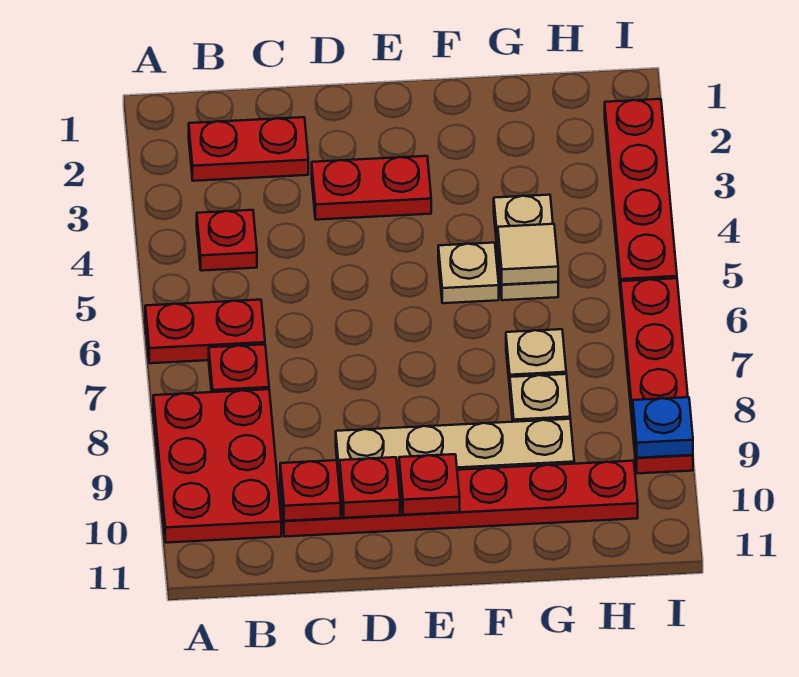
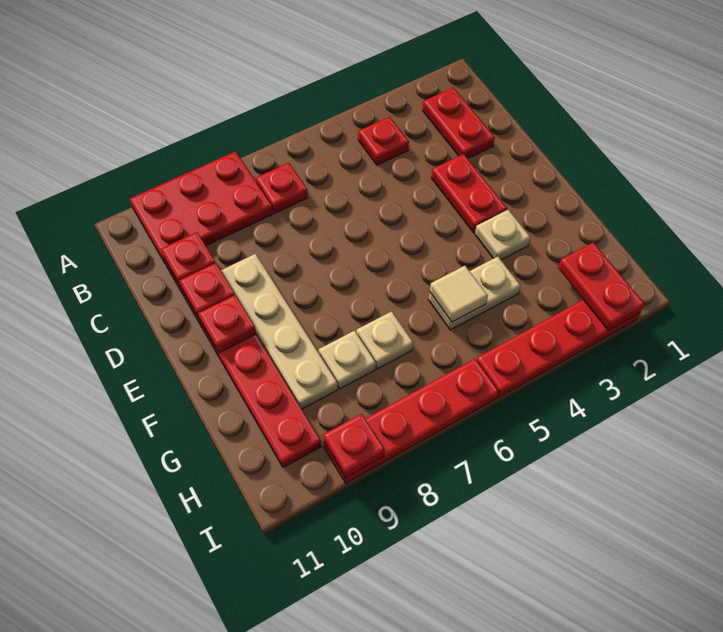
red 1x2 plate [145,300,265,363] -> red 1x2 plate moved to [558,242,645,330]
tan 1x1 plate [438,243,499,303] -> tan 1x1 plate moved to [475,210,531,260]
blue 1x1 plate [633,397,693,458] -> red 1x1 plate [323,414,384,477]

